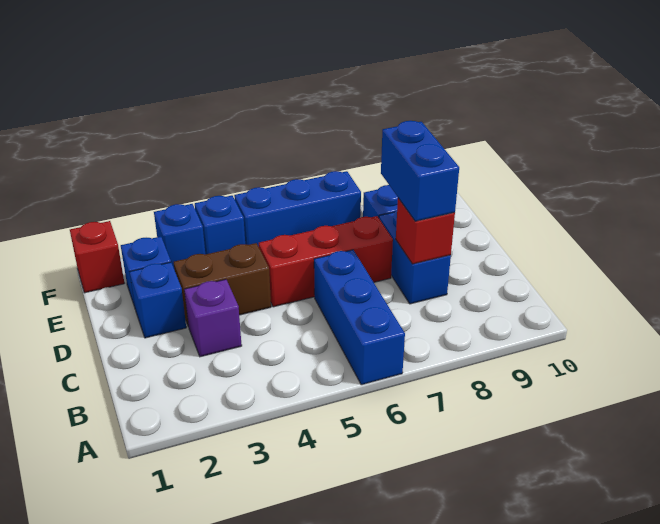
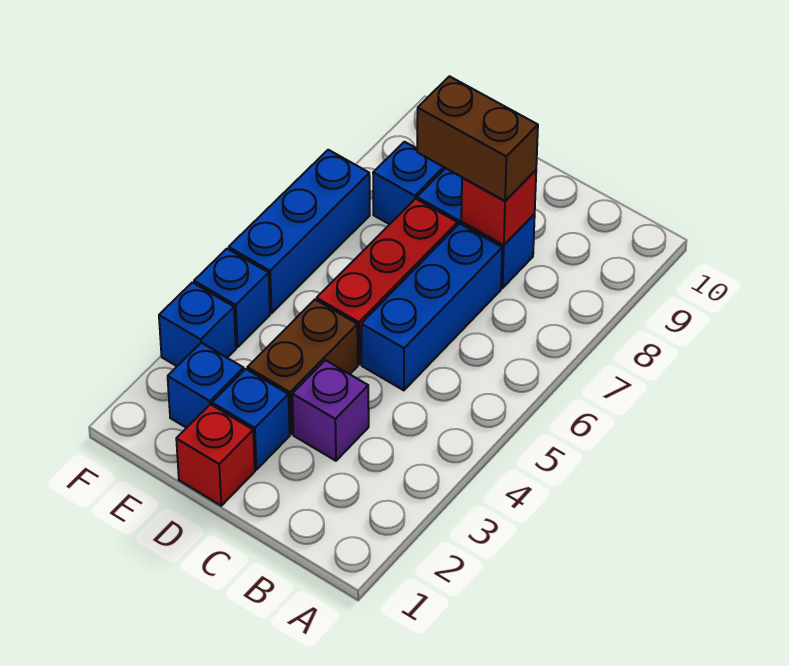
blue 1x3 brick [314,250,405,385] -> blue 1x3 brick turned to [361,224,502,390]
blue 1x2 brick [381,121,459,221] -> brown 1x2 brick [417,76,538,201]
red 1x1 brick [70,221,124,293] -> red 1x1 brick moved to [176,404,255,506]

